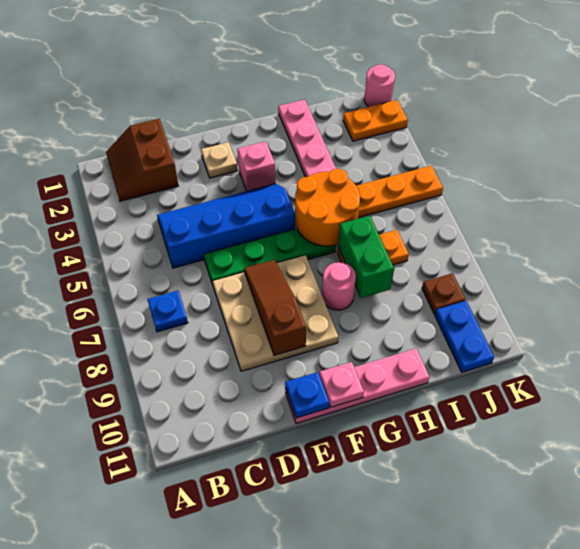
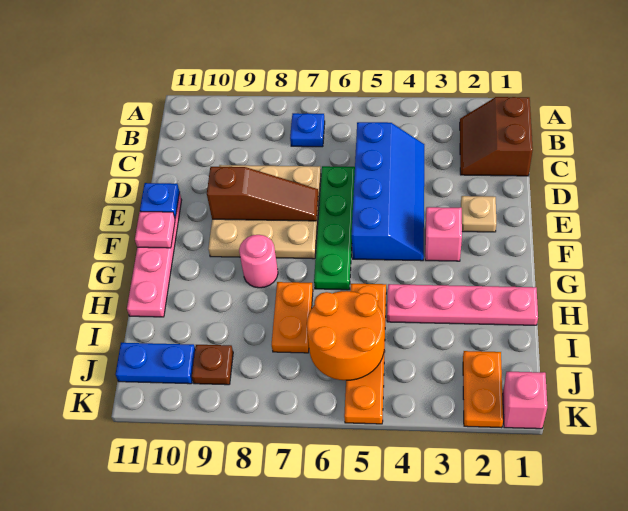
brown 2x2 slope [106,119,178,201] -> brown 2x2 slope turned to [460,97,533,176]
orange 2x2 round brick [295,169,360,246] -> orange 2x2 round brick moved to [307,291,384,380]
green 1x2 brick [338,216,394,298] -> none
pink 1x1 round brick [364,65,395,107] -> pink 1x1 brick [503,372,547,429]

